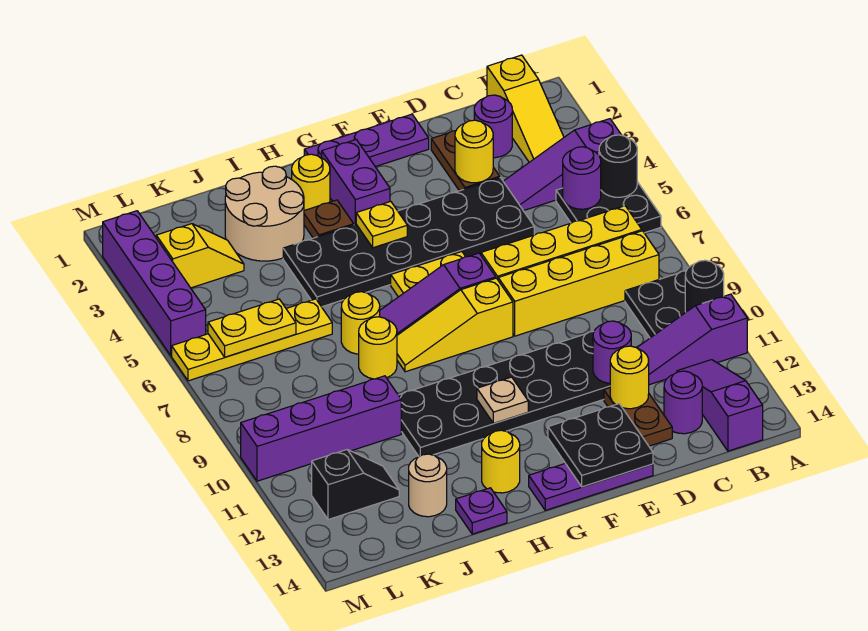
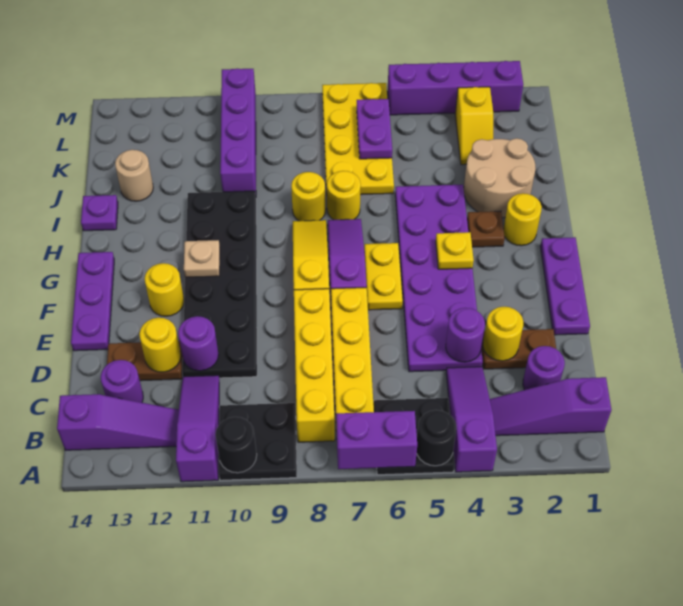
yellow 1x3 slope [487,55,564,162] -> purple 1x3 slope [490,377,611,436]
purple 1x1 round brick [563,147,601,209] -> purple 1x1 round brick moved to [446,308,485,362]
black 2x6 plate [283,178,534,307] -> purple 2x6 plate [395,185,483,372]
black 2x2 plate [548,404,653,487] -> none
purple 1x2 brick [322,140,390,225] -> purple 1x2 brick moved to [336,411,417,469]
yellow 1x1 round brick [482,430,520,493] -> yellow 1x1 round brick moved to [144,263,184,316]
yellow 1x4 plate [172,299,332,381] -> yellow 2x4 plate [322,83,394,195]
yellow 1x2 plate [208,299,296,357] -> purple 1x2 plate [357,99,392,159]
black 1x2 slope [312,450,399,520] -> none

